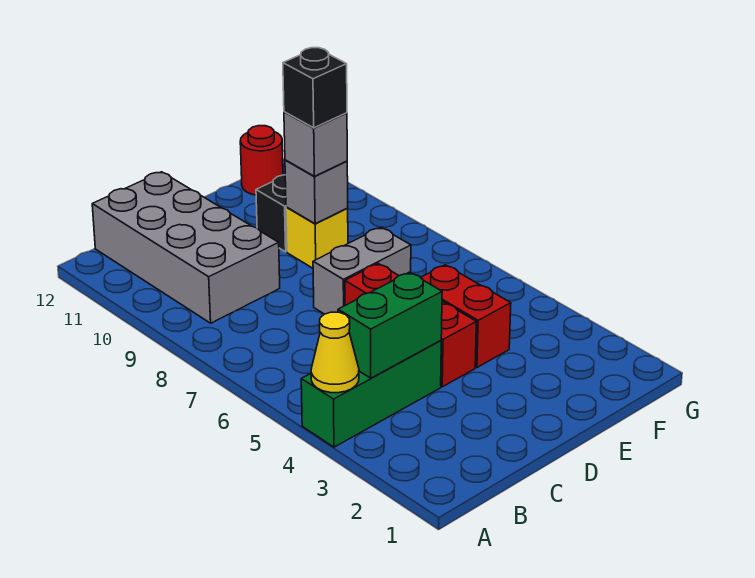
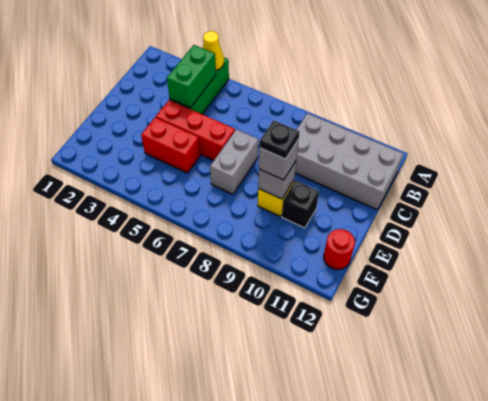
black 1x1 brick [283,48,347,128] -> black 1x1 plate [260,120,299,159]

